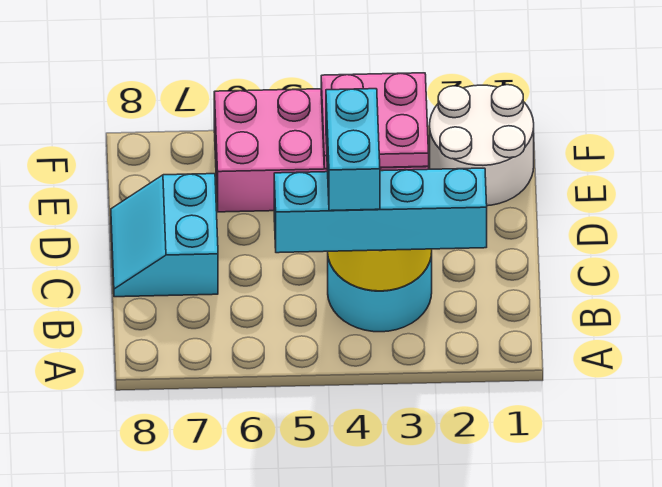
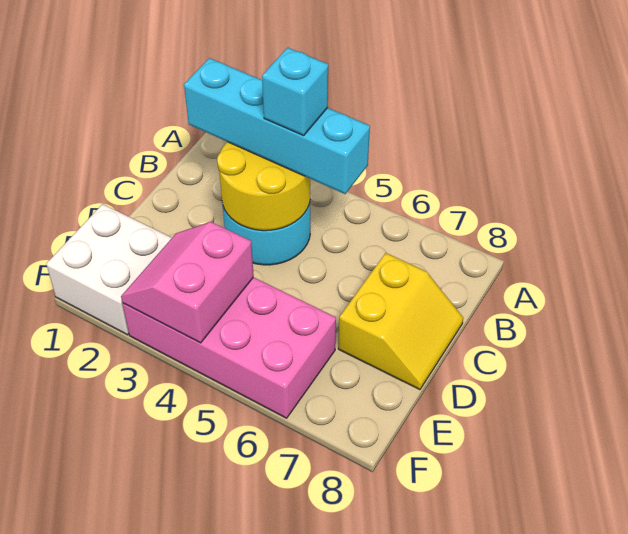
cyan 1x2 brick [326,89,380,211] -> cyan 1x1 brick [262,48,328,135]
cyan 2x2 slope [111,174,218,297] -> yellow 2x2 slope [338,253,463,390]
white 2x2 round brick [430,85,534,206] -> white 2x2 brick [46,204,172,335]
pink 2x2 plate [321,73,429,169] -> pink 2x2 slope [121,222,254,343]

